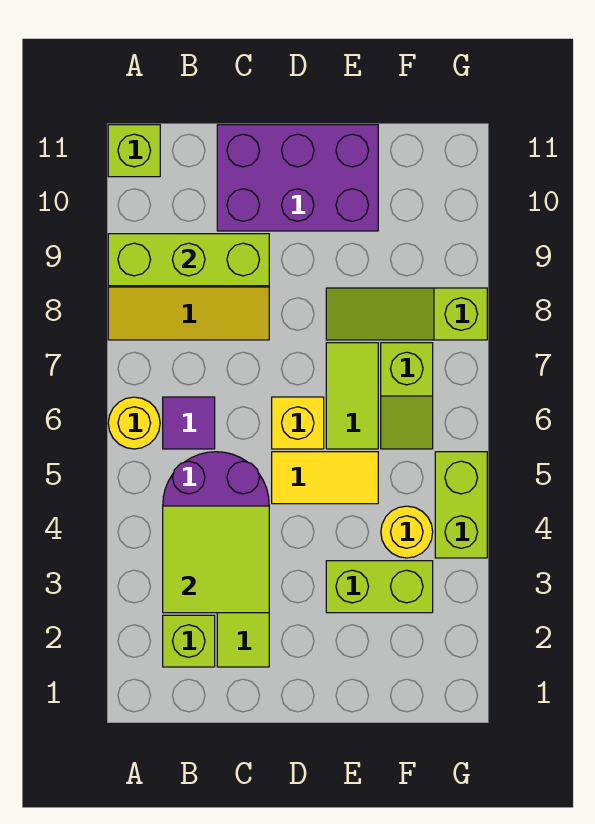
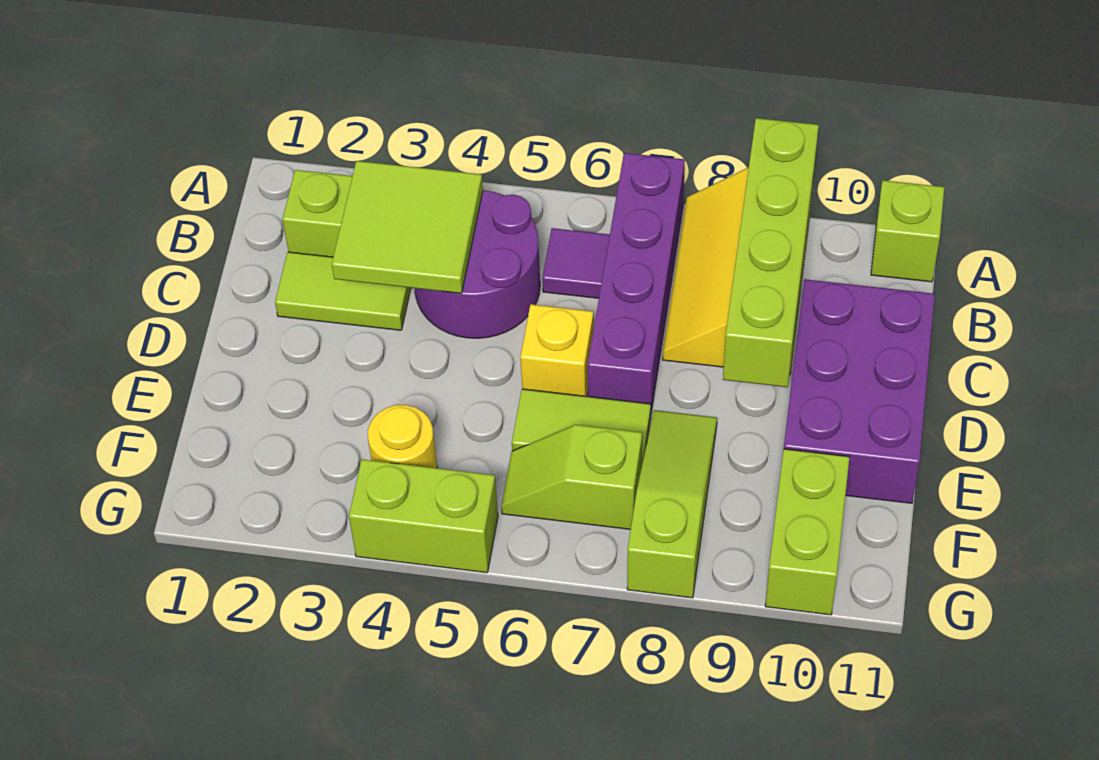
yellow 1x1 round brick [108,397,160,449] -> none
none -> purple 1x4 brick [588,153,685,412]
lime 1x3 brick [108,234,269,286] -> lime 1x4 brick [723,118,819,387]
yellow 1x2 tile [272,452,378,504] -> none
lime 1x2 brick [326,561,433,613] -> lime 1x2 brick moved to [765,449,850,615]

